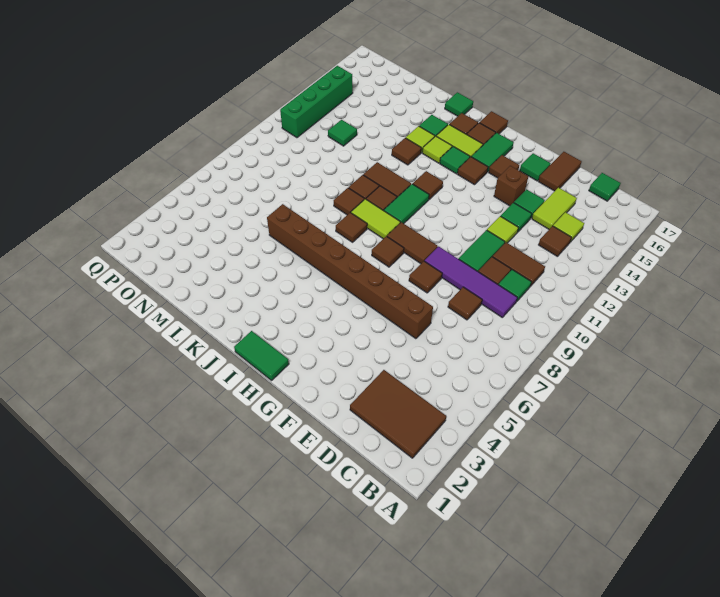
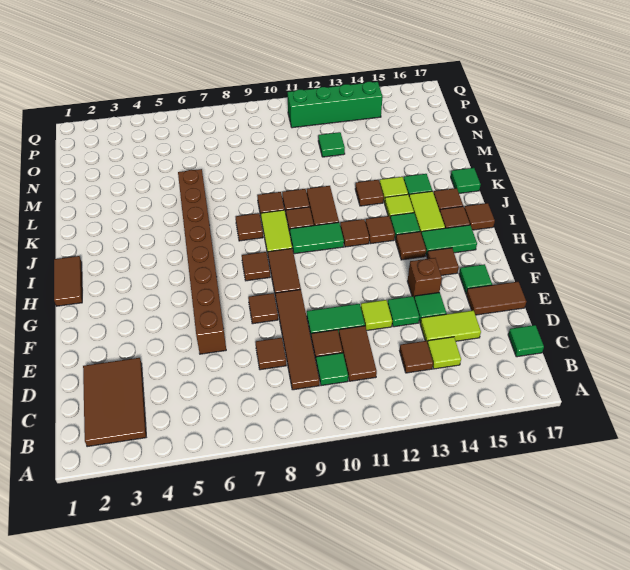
purple 1x4 tile [425,246,517,317] -> brown 1x4 tile [275,289,320,390]
green 1x2 tile [234,331,289,380] -> brown 1x2 tile [54,256,82,306]
none -> brown 1x1 tile [365,216,395,244]

